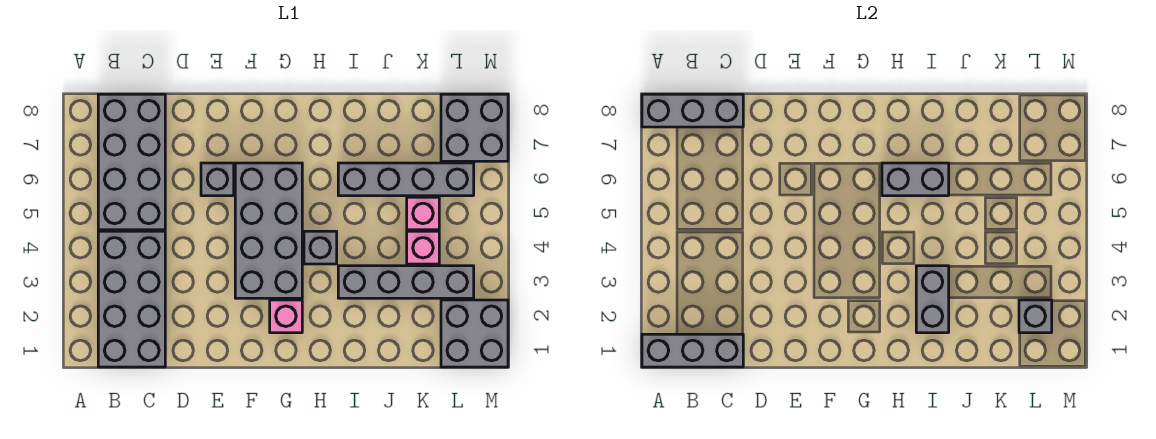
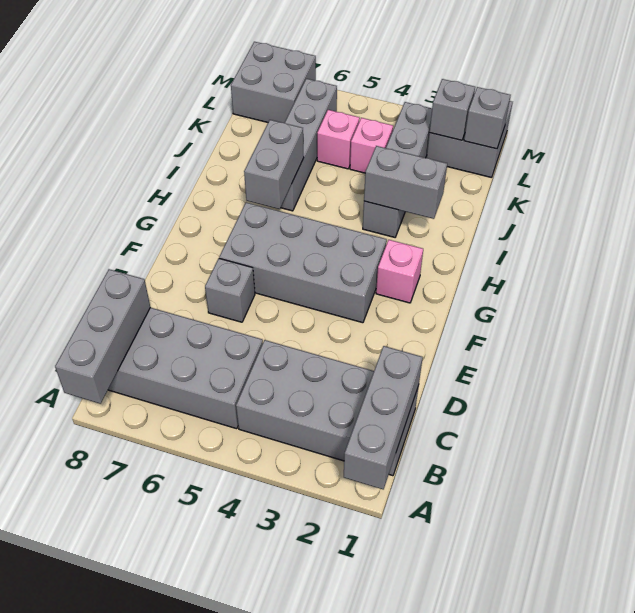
grey 1x1 brick [304,231,337,264] -> grey 1x1 brick moved to [464,87,511,149]

